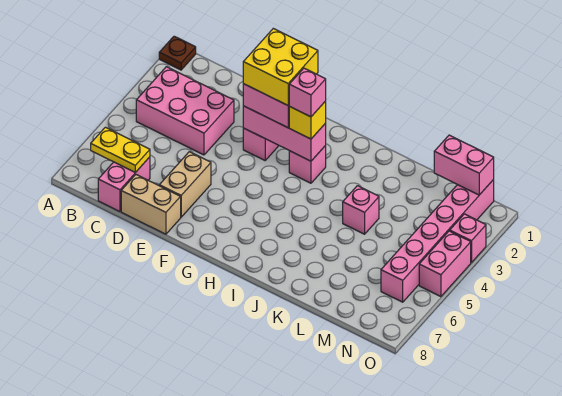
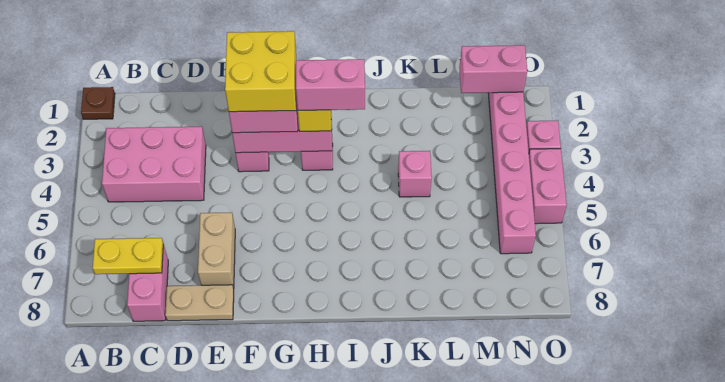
tan 1x2 brick [121,175,181,234] -> tan 1x2 plate [165,285,234,321]
pink 1x1 brick [289,68,326,117] -> pink 1x2 brick [296,59,365,110]

